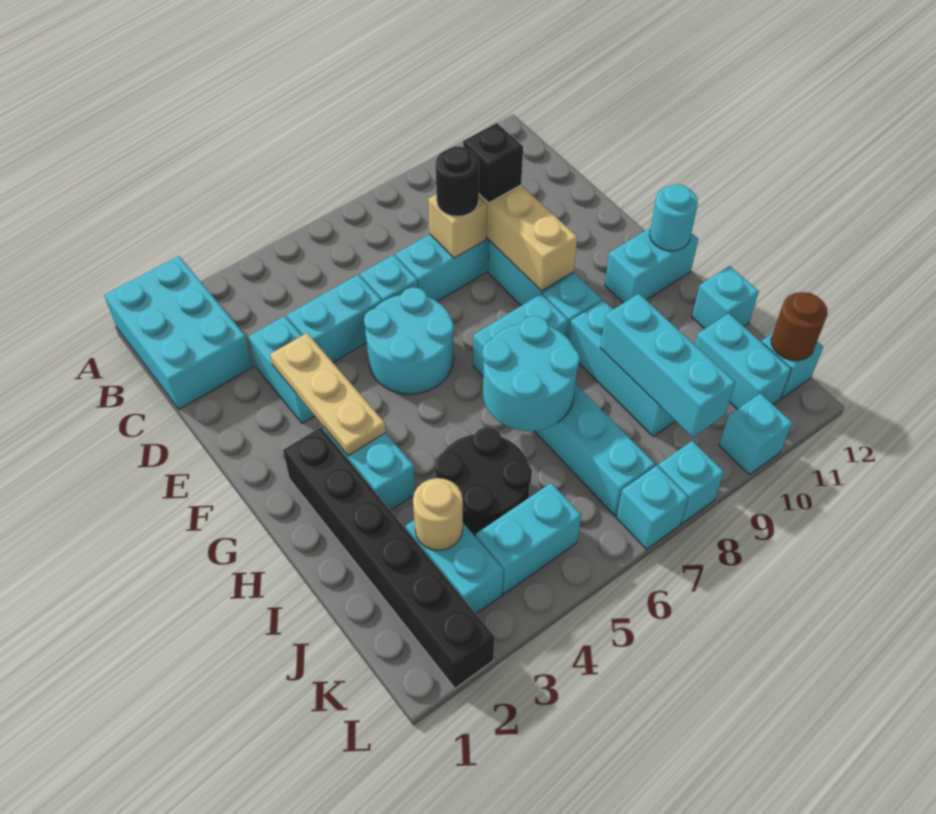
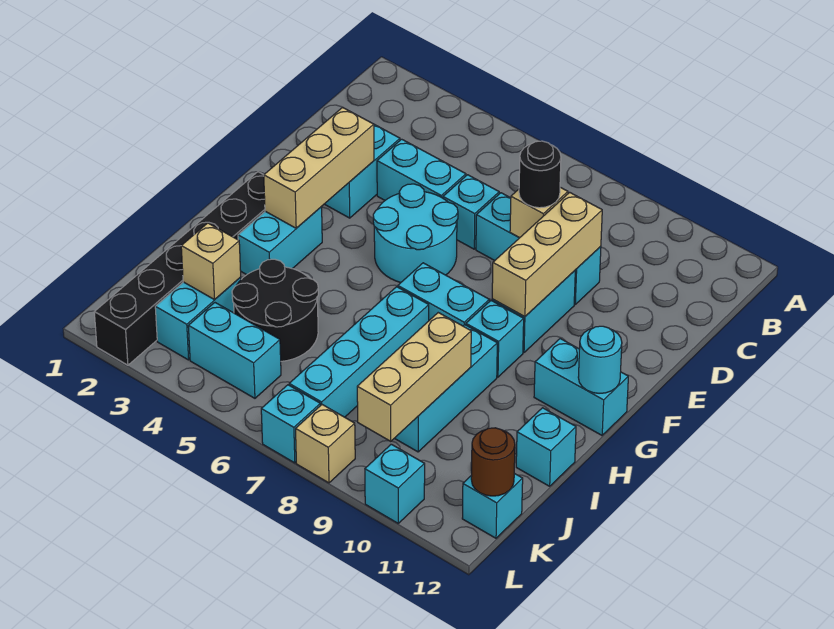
cyan 2x3 brick [104,256,253,409] -> none
black 1x1 brick [463,123,523,203] -> none
tan 1x3 plate [270,333,386,456] -> tan 1x3 brick [264,107,374,228]
cyan 2x2 round brick [482,316,580,431] -> none
cyan 1x3 brick [600,294,735,437] -> tan 1x3 brick [357,313,471,441]
tan 1x1 round brick [413,478,463,550] -> tan 1x1 brick [181,223,241,300]
cyan 1x2 brick [695,313,791,409] -> none
cyan 1x1 brick [658,441,724,524] -> tan 1x1 brick [296,405,355,483]

